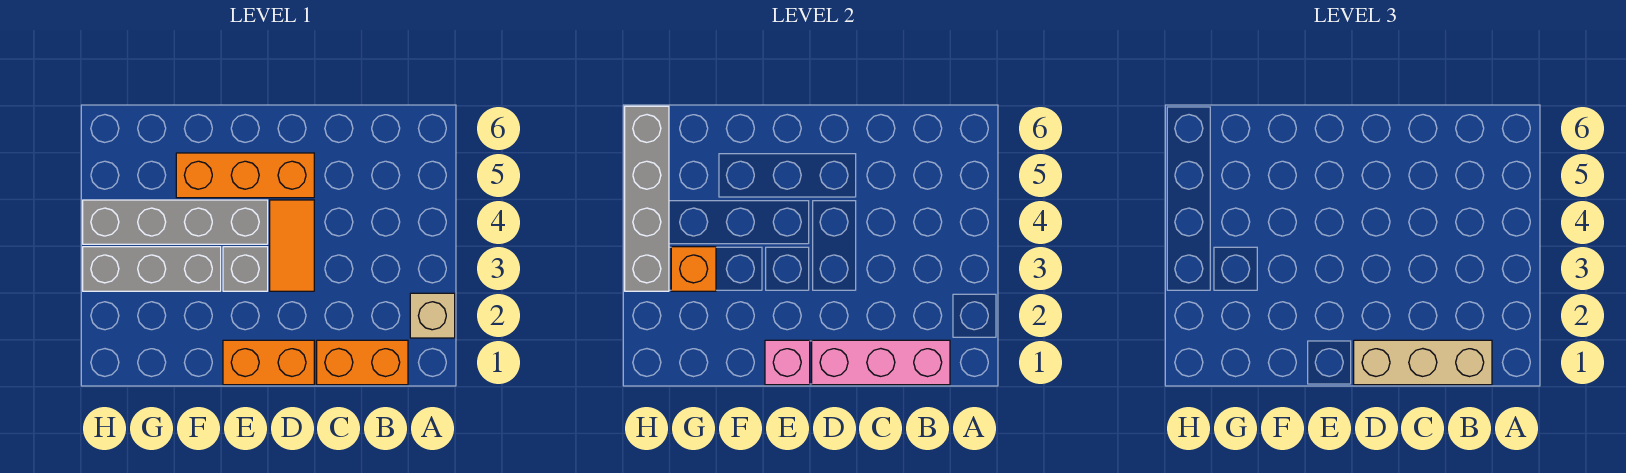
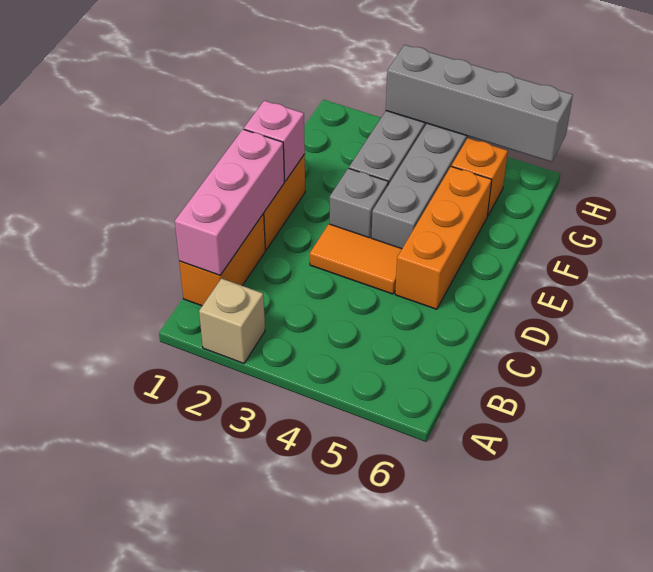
tan 1x3 brick [1354,340,1492,385] -> none
orange 1x1 brick [671,247,716,291] -> orange 1x1 brick moved to [451,138,508,216]

